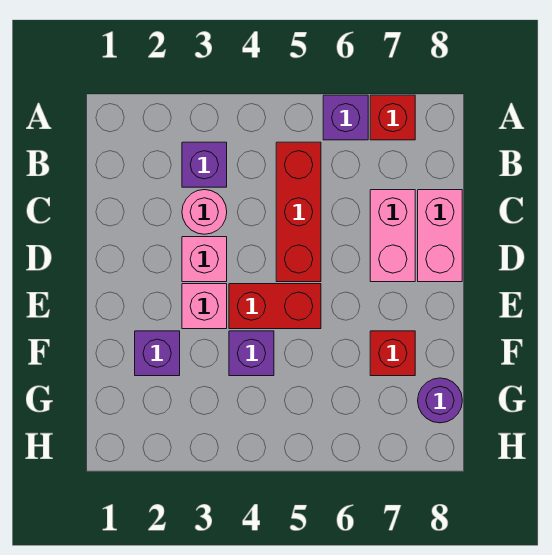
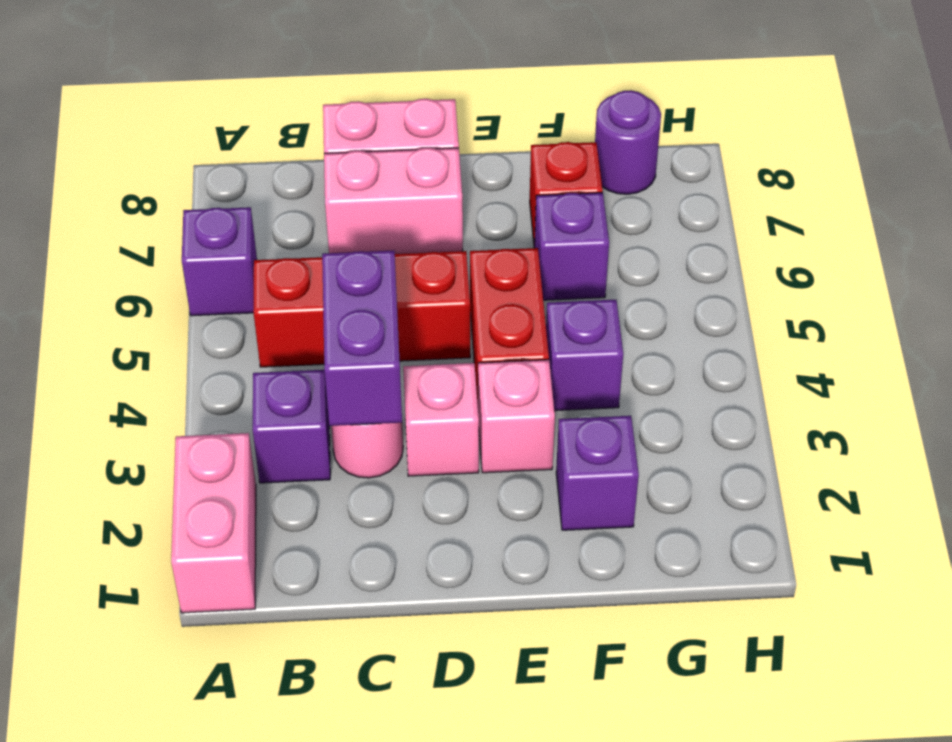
none -> pink 1x2 brick [171,433,256,613]
red 1x1 brick [370,95,415,140] -> none
none -> purple 1x2 brick [322,251,402,426]
none -> purple 1x1 brick [535,193,609,300]

